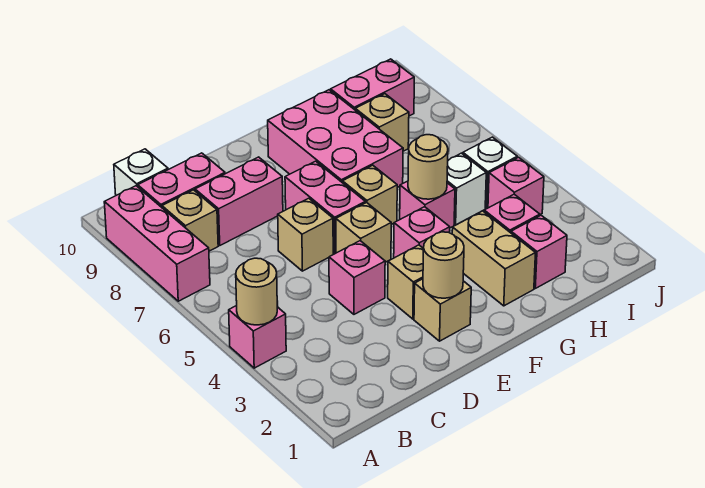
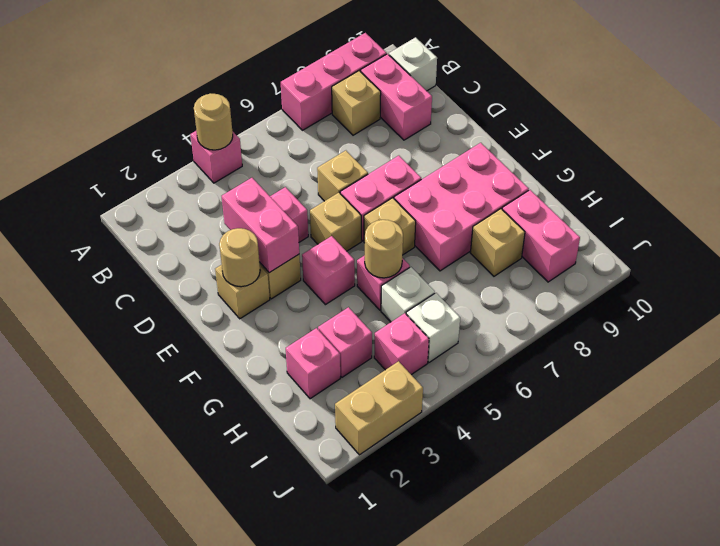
pink 1x2 brick [195,157,283,245] -> pink 1x2 brick moved to [222,178,299,273]
tan 1x2 brick [452,211,535,306] -> tan 1x2 brick moved to [335,361,423,455]

